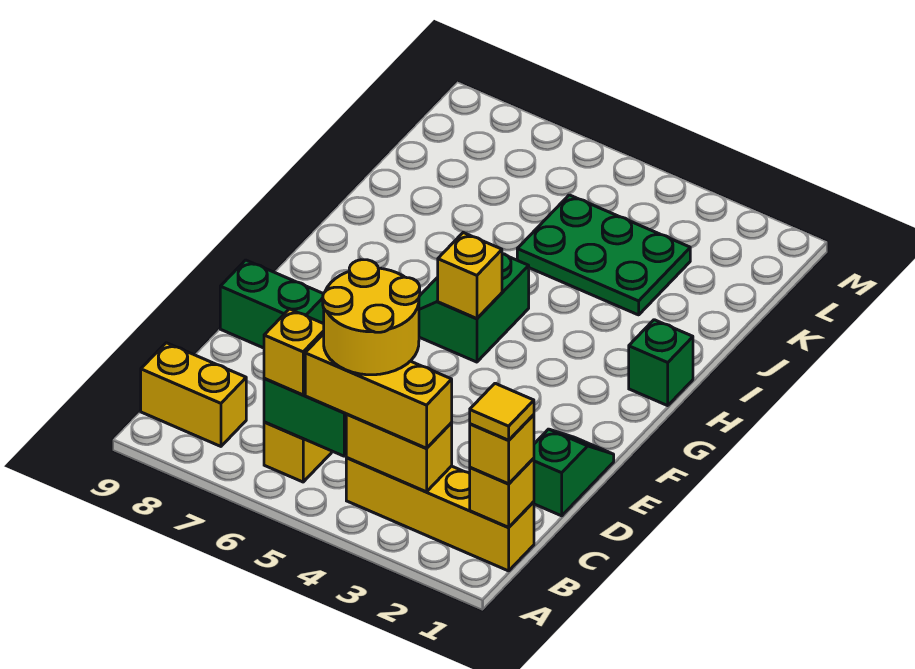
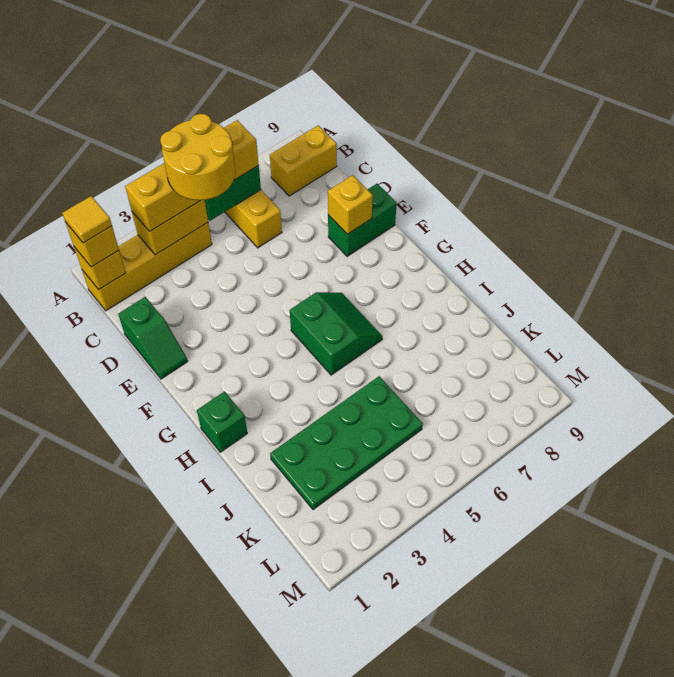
yellow 1x1 brick [438,233,502,319] -> yellow 1x1 brick moved to [328,175,373,234]
green 2x3 plate [517,195,690,315] -> green 2x4 plate [270,376,423,510]

